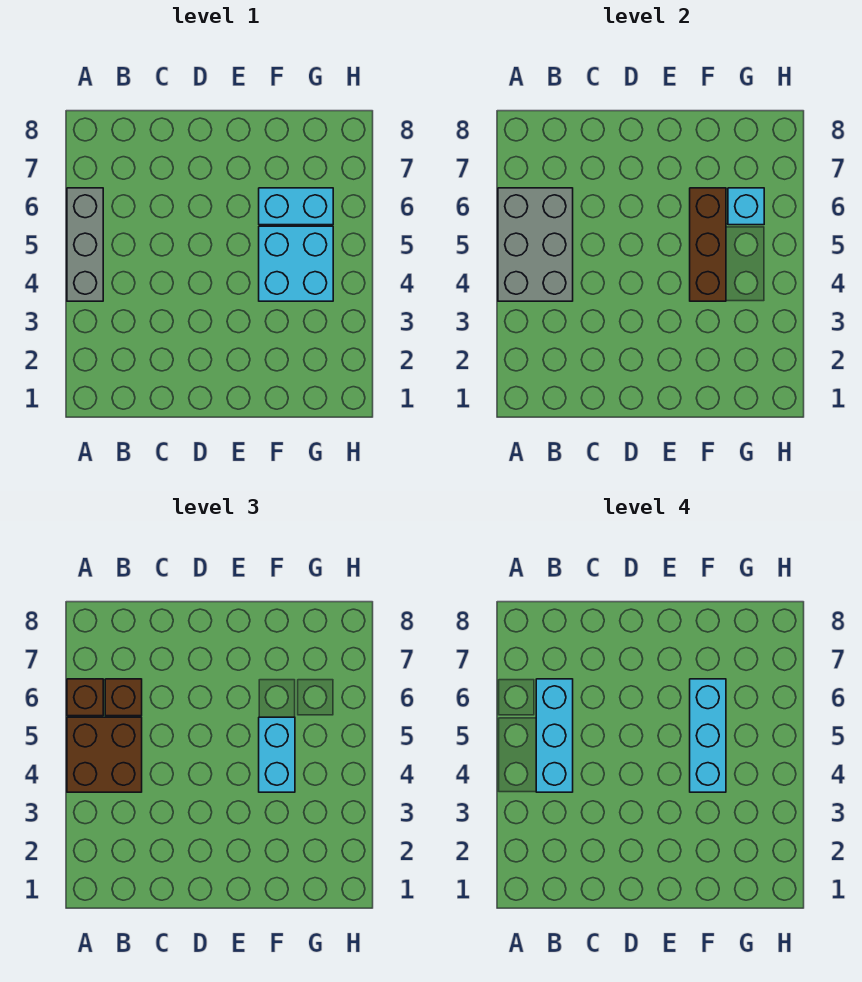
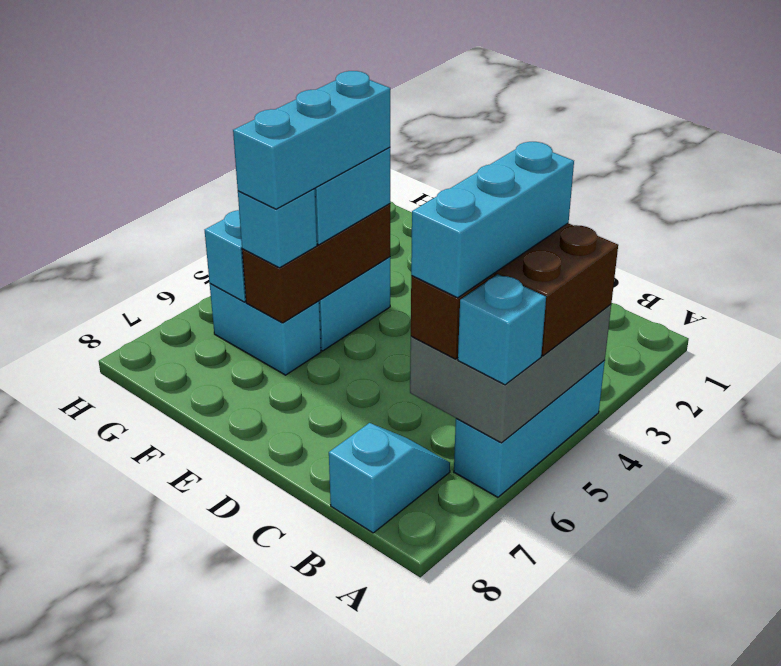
grey 1x3 brick [67,188,103,301] -> cyan 1x3 brick [454,360,605,497]
brown 1x1 brick [67,679,103,716] -> cyan 1x1 brick [458,274,546,385]
none -> cyan 1x2 slope [329,423,450,533]
none -> cyan 1x1 brick [238,189,317,268]

